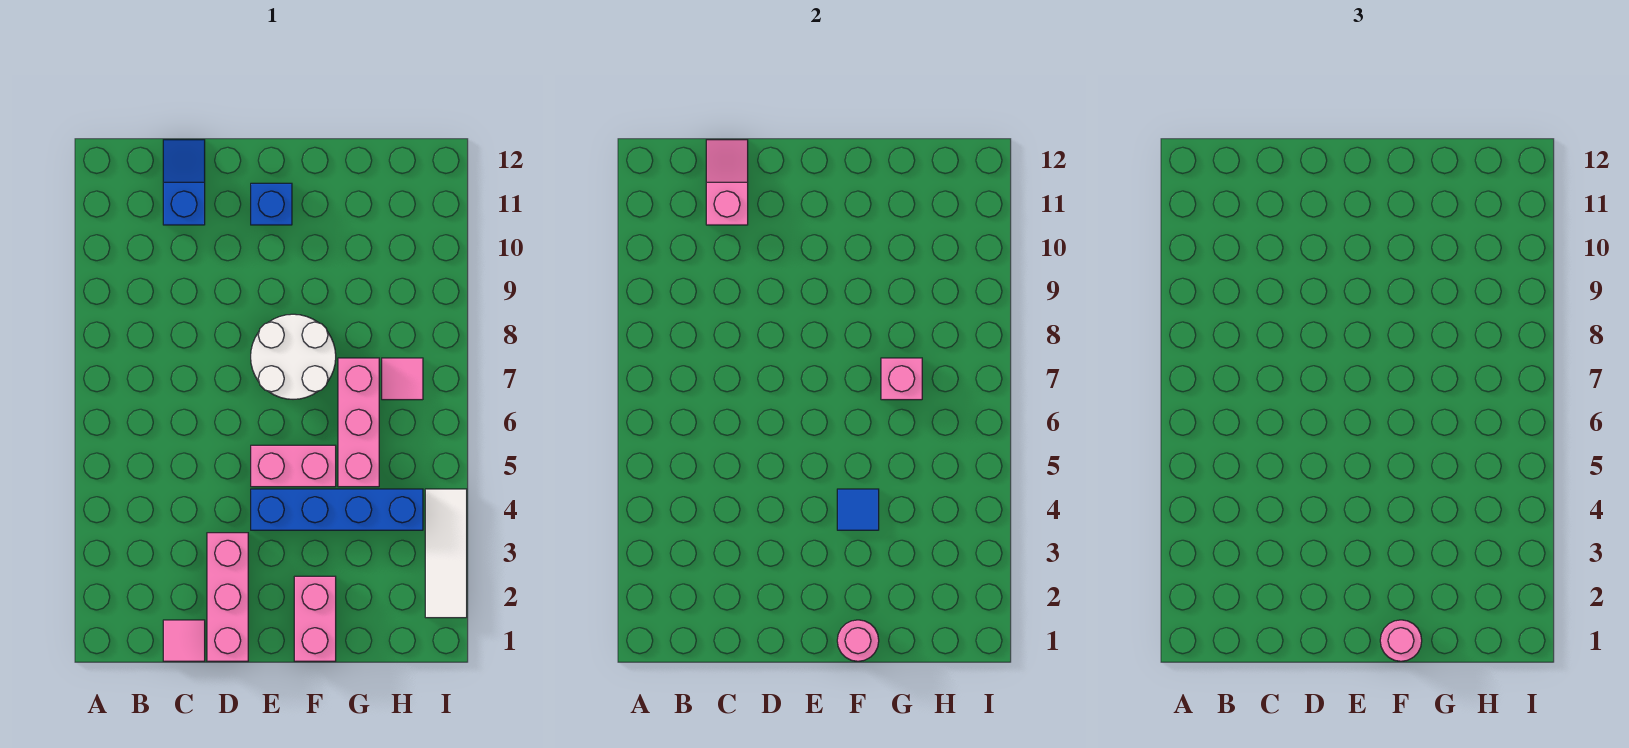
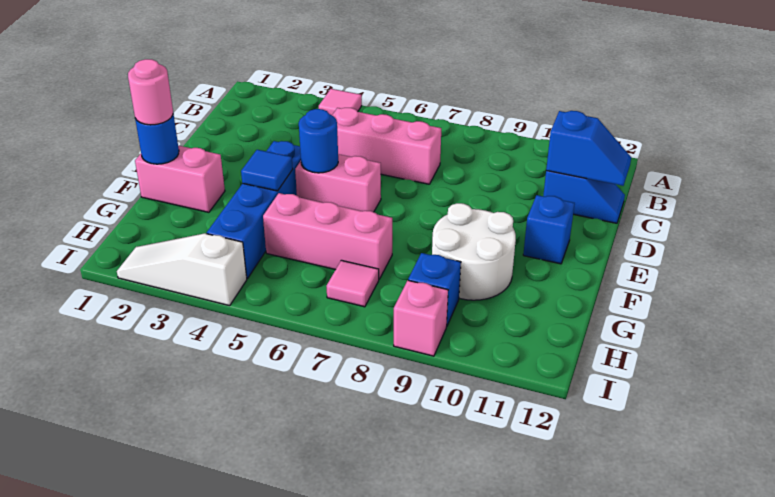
pink 1x1 tile [163,620,205,661] -> pink 1x1 tile moved to [319,89,362,115]
pink 1x2 slope [706,140,748,225] -> blue 1x2 slope [546,111,631,186]
pink 1x3 brick [207,533,248,661] -> pink 1x3 brick moved to [332,108,441,184]
pink 1x2 brick [251,445,336,487] -> pink 1x2 brick turned to [295,154,381,212]
none -> blue 1x1 round brick [299,109,338,173]
white 2x2 round brick [251,314,336,399] -> white 2x2 round brick moved to [432,203,516,300]
pink 1x1 round brick [837,620,879,661] -> blue 1x1 round brick [135,114,179,164]
pink 1x1 brick [881,358,922,400] -> pink 1x1 brick moved to [394,280,448,356]
none -> blue 1x1 brick [408,253,461,326]
white 1x3 tile [425,489,467,618] -> white 1x3 slope [117,233,247,306]

